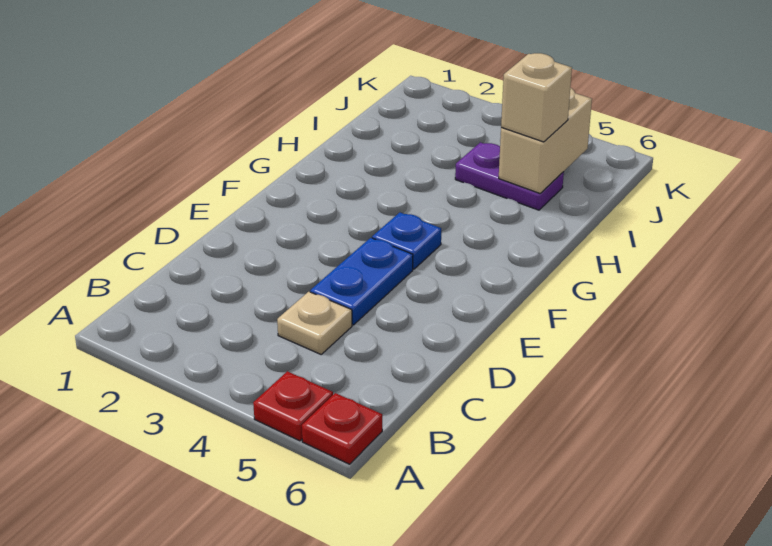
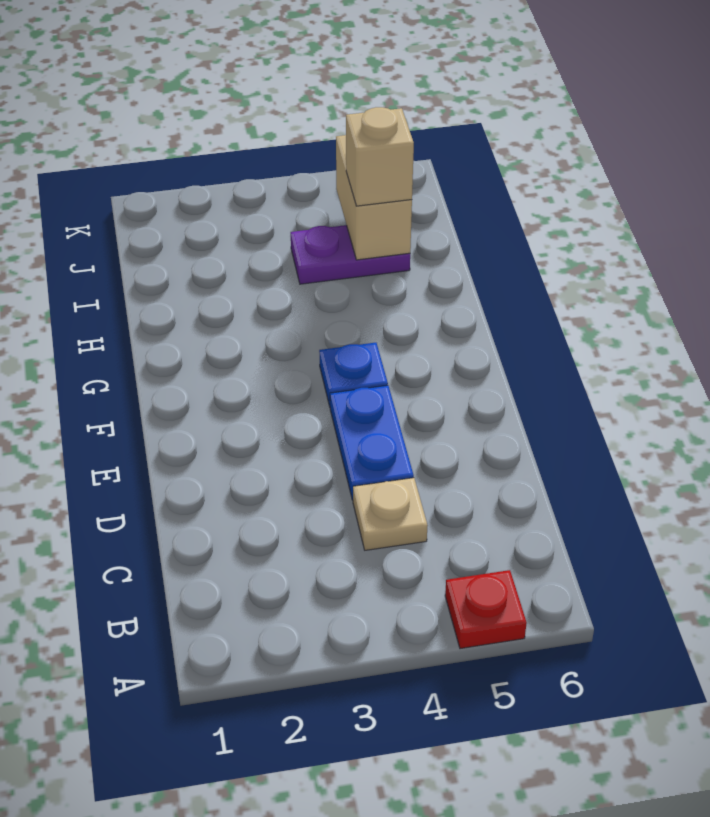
red 1x1 plate [302,393,382,464] -> none

